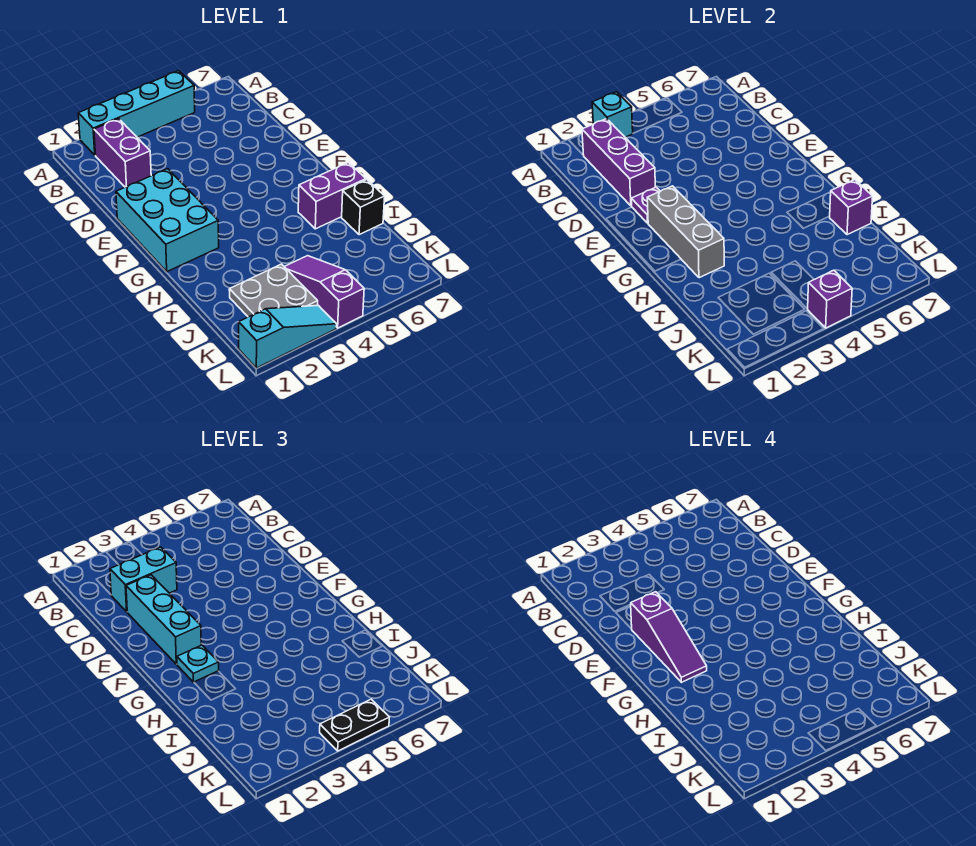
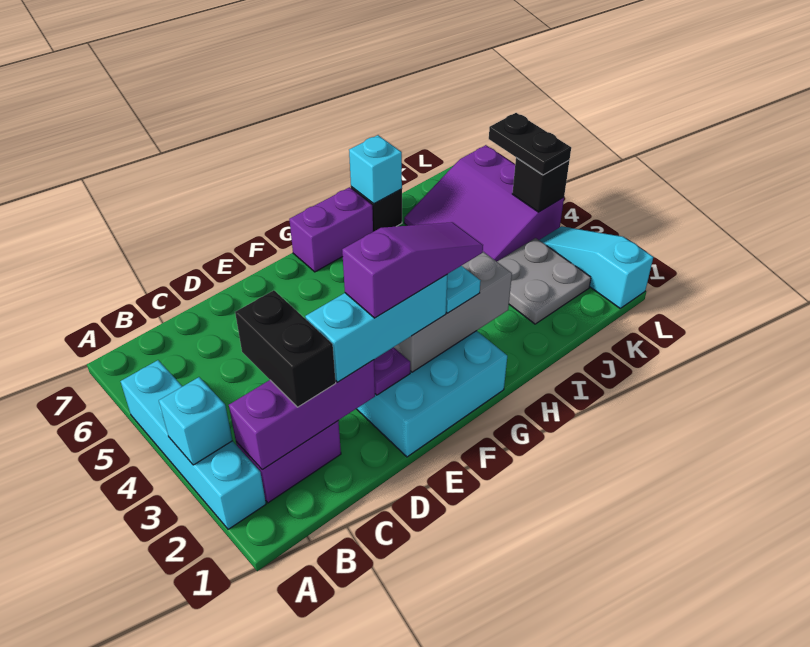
cyan 1x2 brick [110,547,177,612] -> black 1x2 brick [235,290,336,407]
purple 1x2 brick [298,162,366,229] -> purple 1x2 brick turned to [289,187,373,272]
purple 1x1 brick [830,180,873,235] -> cyan 1x1 brick [349,135,402,204]
purple 1x3 slope [284,256,364,328] -> purple 3x3 slope [404,145,564,261]
purple 1x1 brick [808,270,852,328] -> black 1x1 brick [512,158,569,212]

